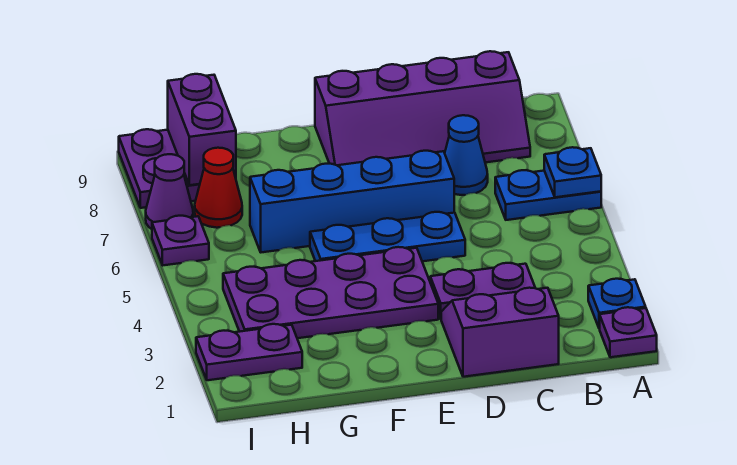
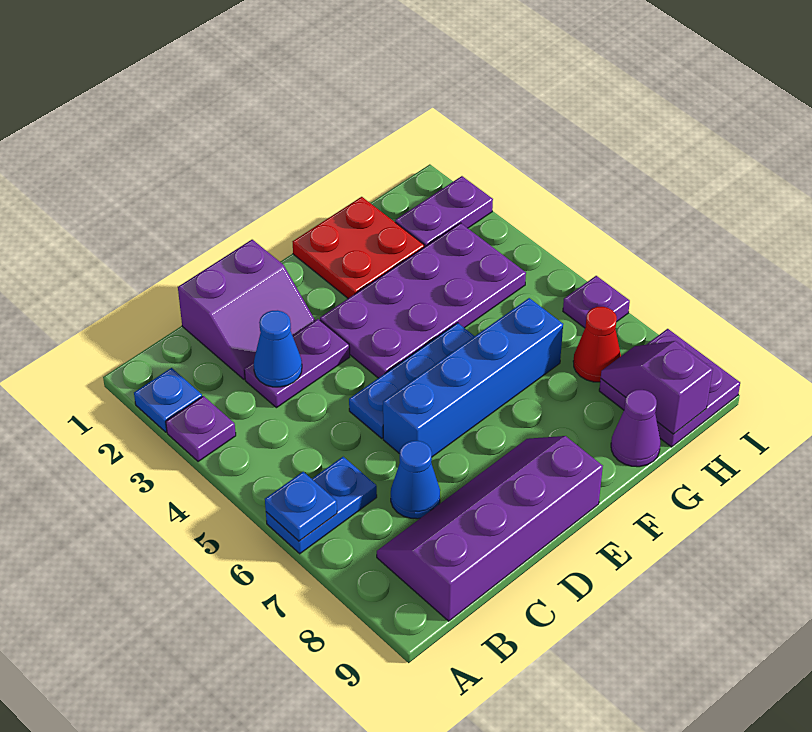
purple 1x1 plate [600,307,657,357] -> purple 1x1 plate moved to [166,396,236,462]
none -> blue 1x1 cone [254,310,302,387]
none -> red 2x2 plate [293,197,424,298]
purple 1x2 brick [168,74,236,185] -> purple 1x2 slope [601,341,713,434]
purple 1x1 cone [146,154,193,229] -> purple 1x1 cone moved to [611,390,660,467]

